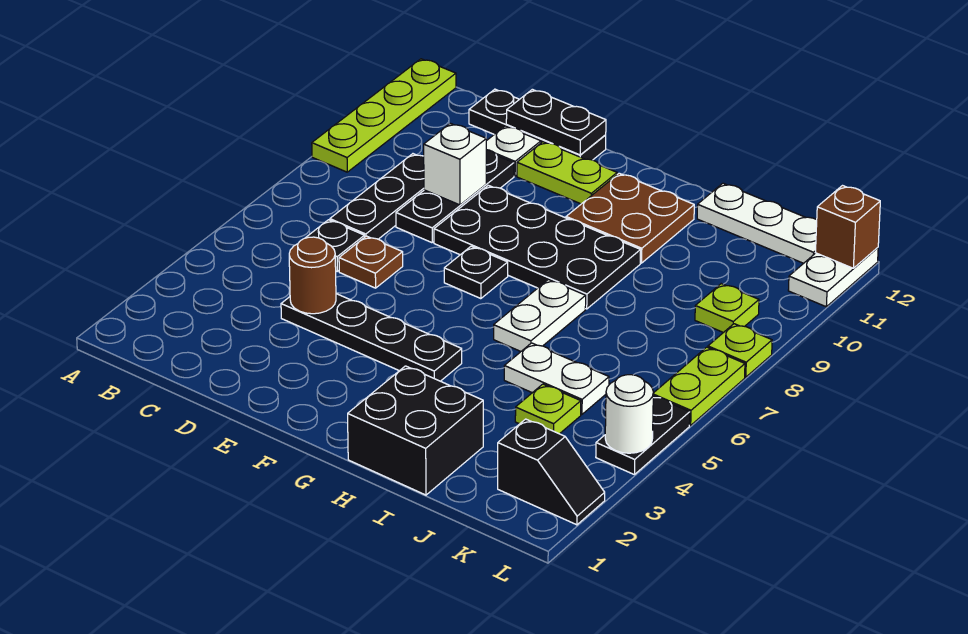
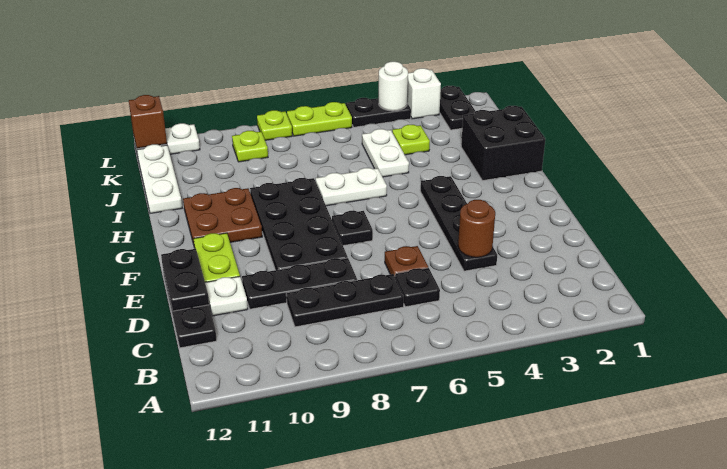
lime 1x4 plate [312,59,456,172] -> none
white 1x1 brick [424,123,486,205] -> white 1x1 brick moved to [407,68,441,119]
black 1x2 slope [498,419,605,525] -> black 1x2 plate [440,86,476,130]

